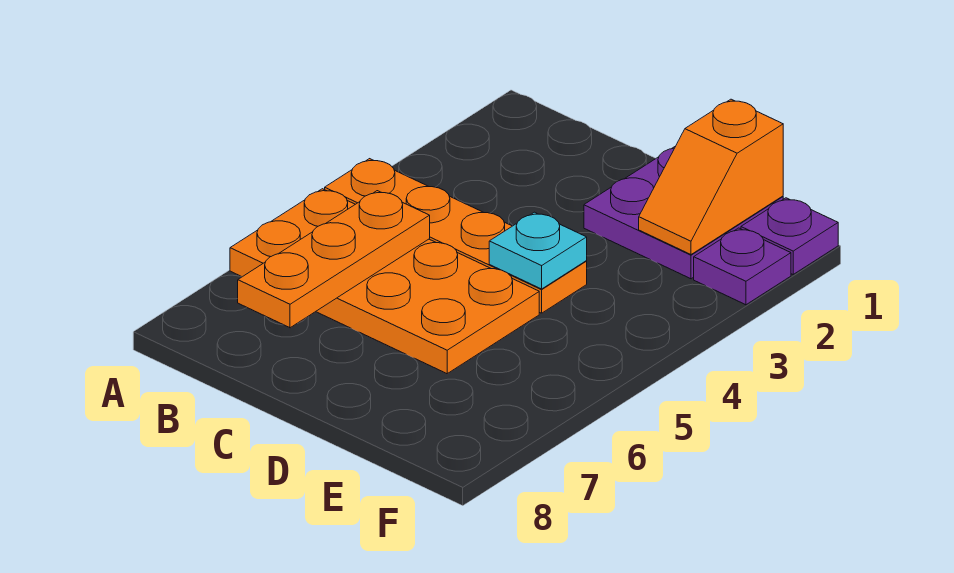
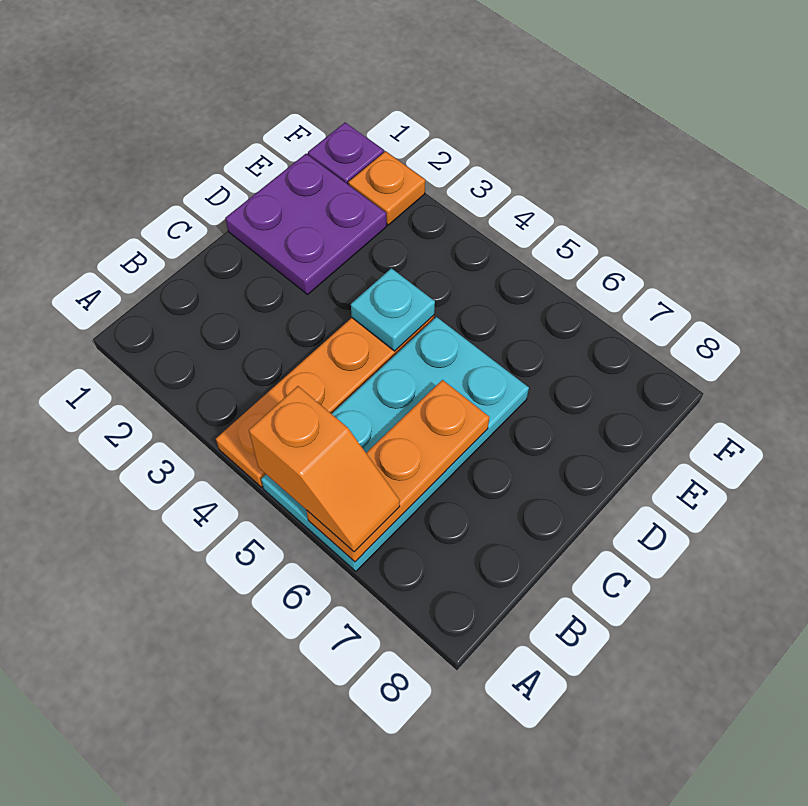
orange 2x4 plate [230,189,539,374] -> cyan 2x4 plate [261,317,529,571]
orange 1x3 plate [238,191,430,328] -> orange 1x3 plate turned to [307,380,490,562]
orange 1x2 slope [639,99,783,254] -> orange 1x2 slope moved to [249,386,400,552]
purple 1x1 plate [694,228,791,305] -> orange 1x1 plate [348,151,425,225]

